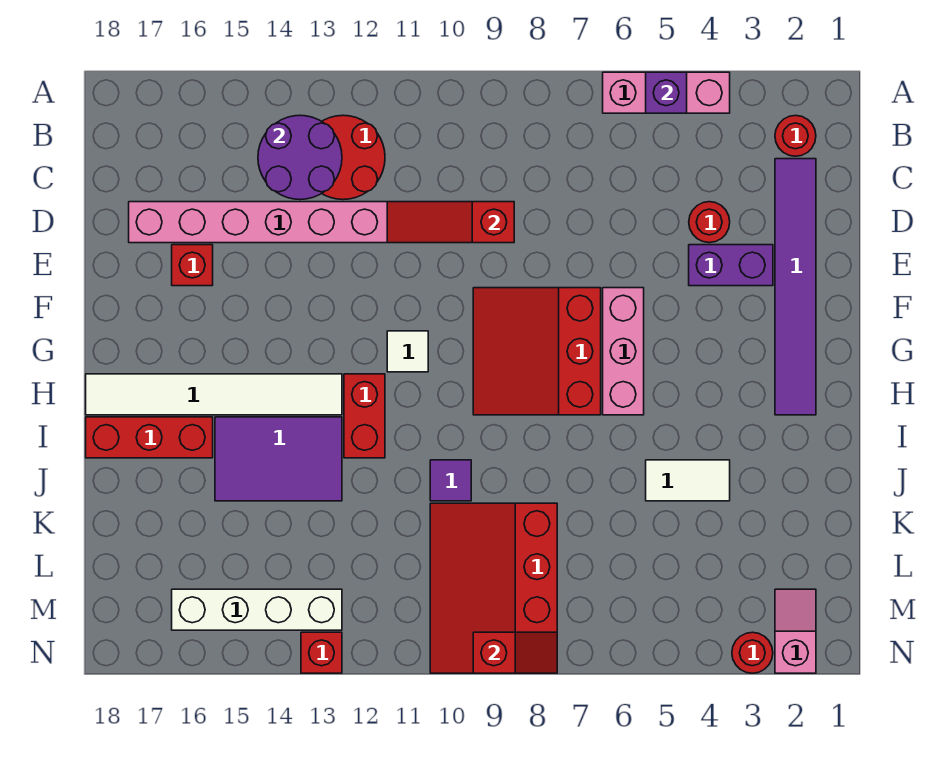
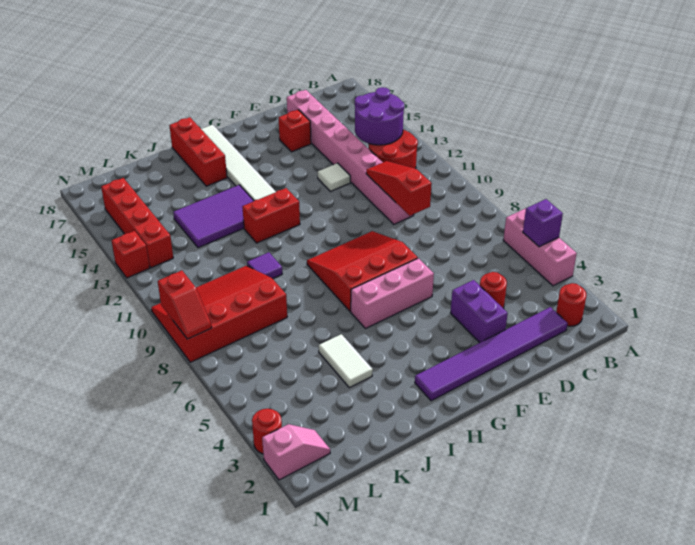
white 1x1 tile [387,331,428,372] -> white 1x1 tile moved to [318,163,350,191]
purple 2x3 tile [215,417,342,501] -> purple 2x3 tile turned to [173,185,254,248]
white 1x4 brick [172,589,342,630] -> red 1x4 brick [101,178,173,268]

